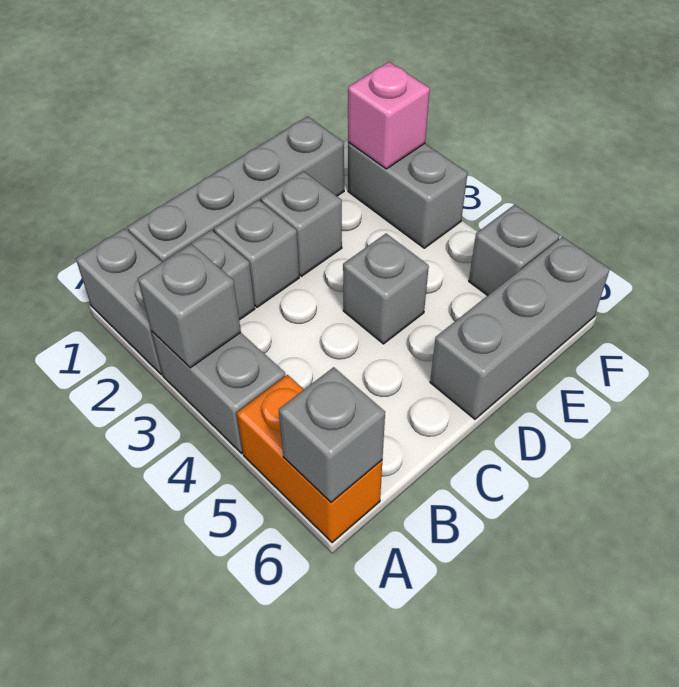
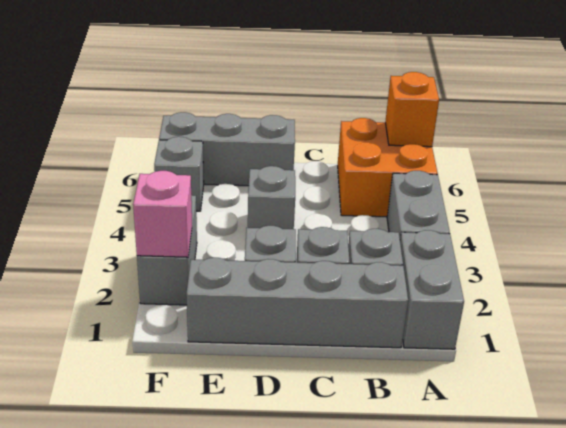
grey 1x1 brick [138,244,241,368] -> none
orange 1x2 brick [237,375,382,543] -> orange 2x2 brick [338,118,438,217]
grey 1x1 brick [279,367,385,502] -> orange 1x1 brick [385,72,439,147]

